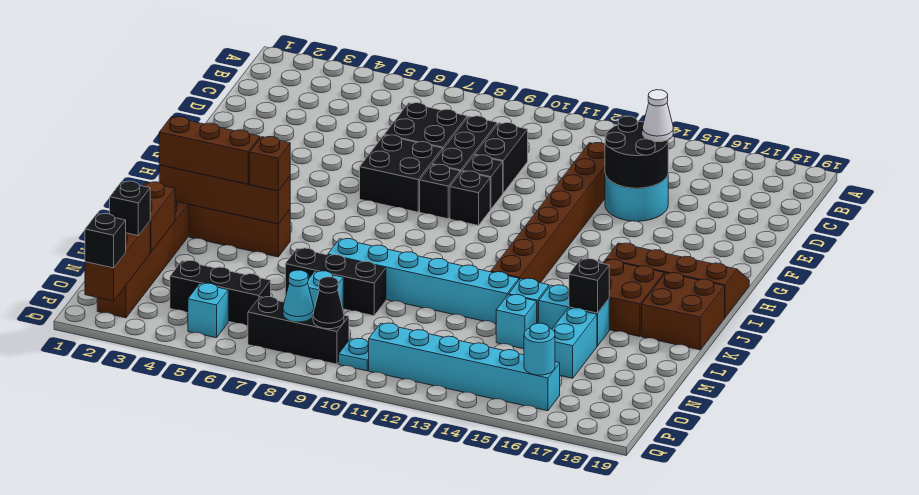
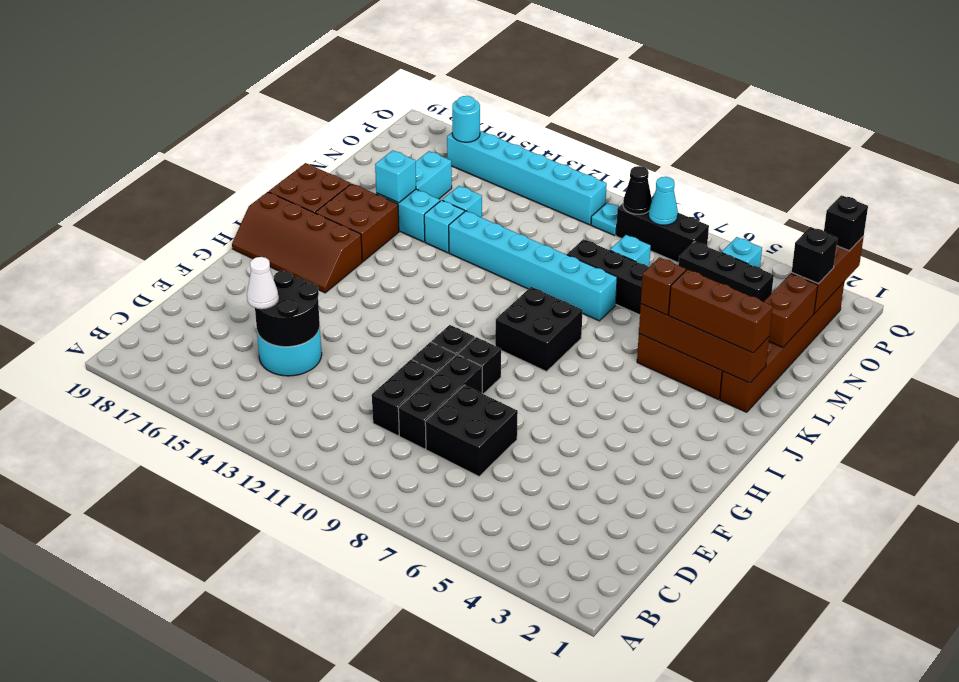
brown 1x8 brick [491,143,605,283] -> none
black 2x2 brick [360,135,443,212] -> black 2x2 brick moved to [495,287,583,372]
black 1x1 brick [569,259,609,313] -> cyan 1x1 brick [375,150,416,203]

